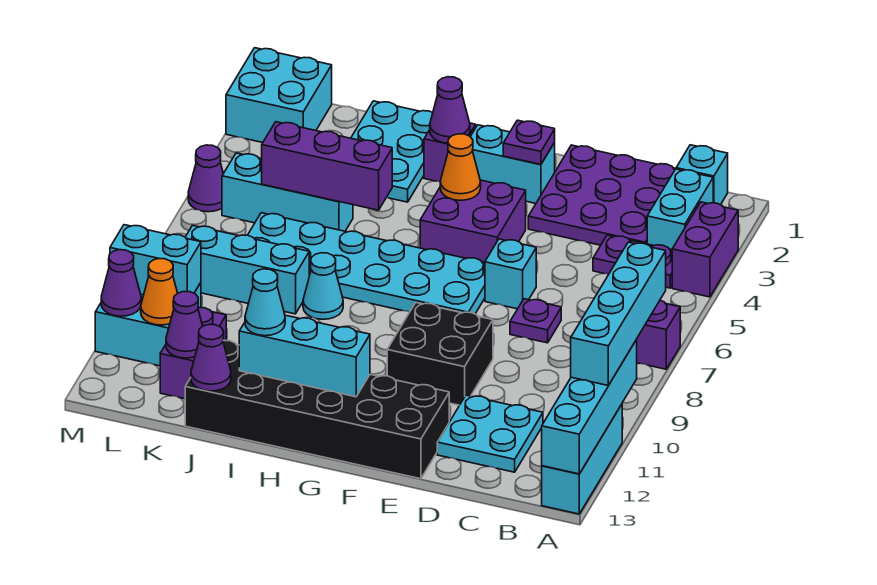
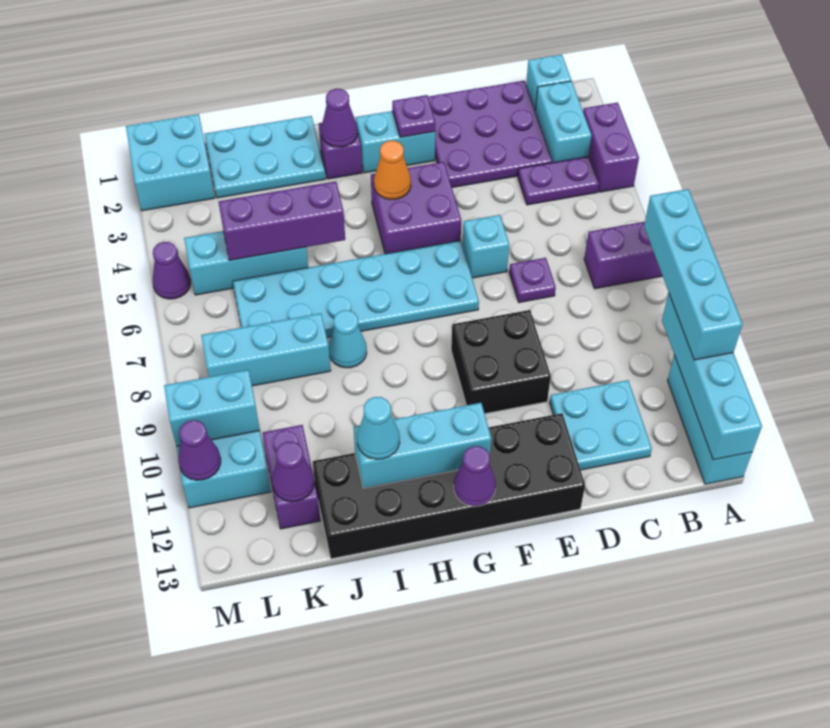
cyan 2x3 plate [351,101,433,202] -> cyan 2x3 plate turned to [204,116,326,198]
purple 1x1 cone [191,324,231,391] -> purple 1x1 cone moved to [454,446,496,506]
orange 1x1 cone [141,259,177,325] -> none

